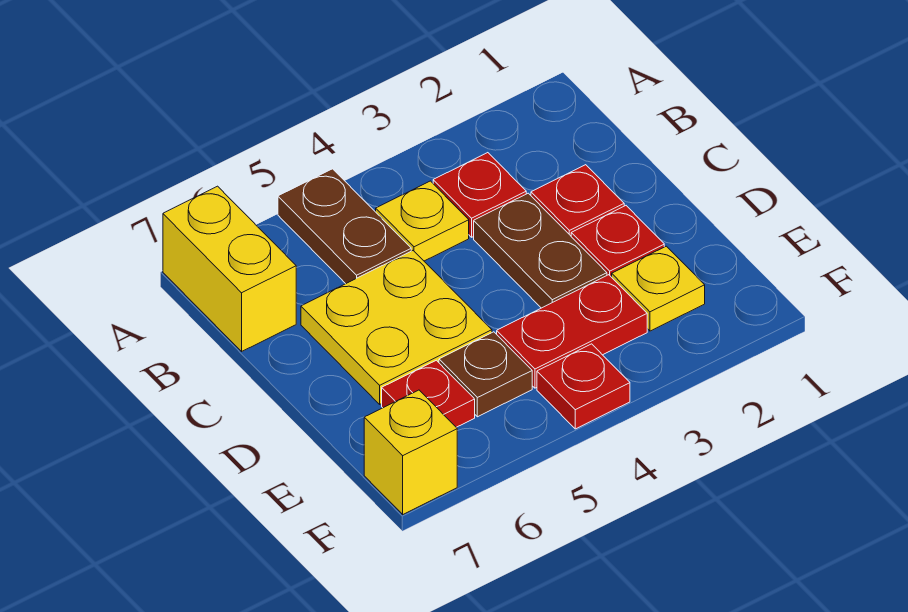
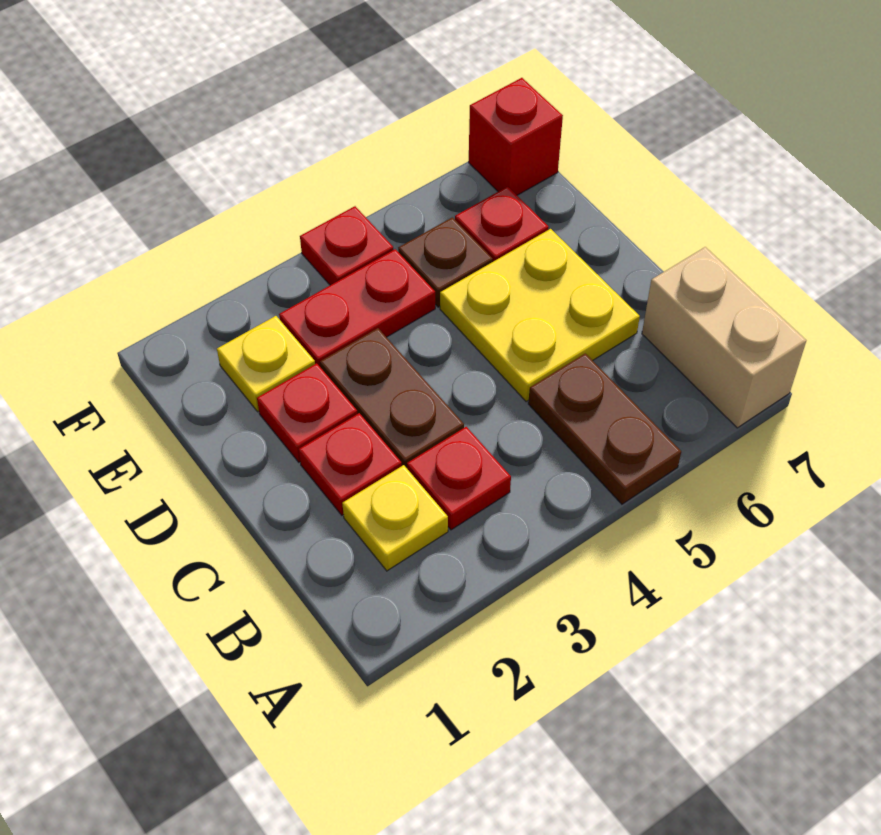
yellow 1x2 brick [163,186,296,351] -> tan 1x2 brick [642,247,806,428]
yellow 1x1 plate [376,181,469,261] -> yellow 1x1 plate moved to [342,465,448,571]
yellow 1x1 brick [364,390,457,514] -> red 1x1 brick [469,78,563,195]

